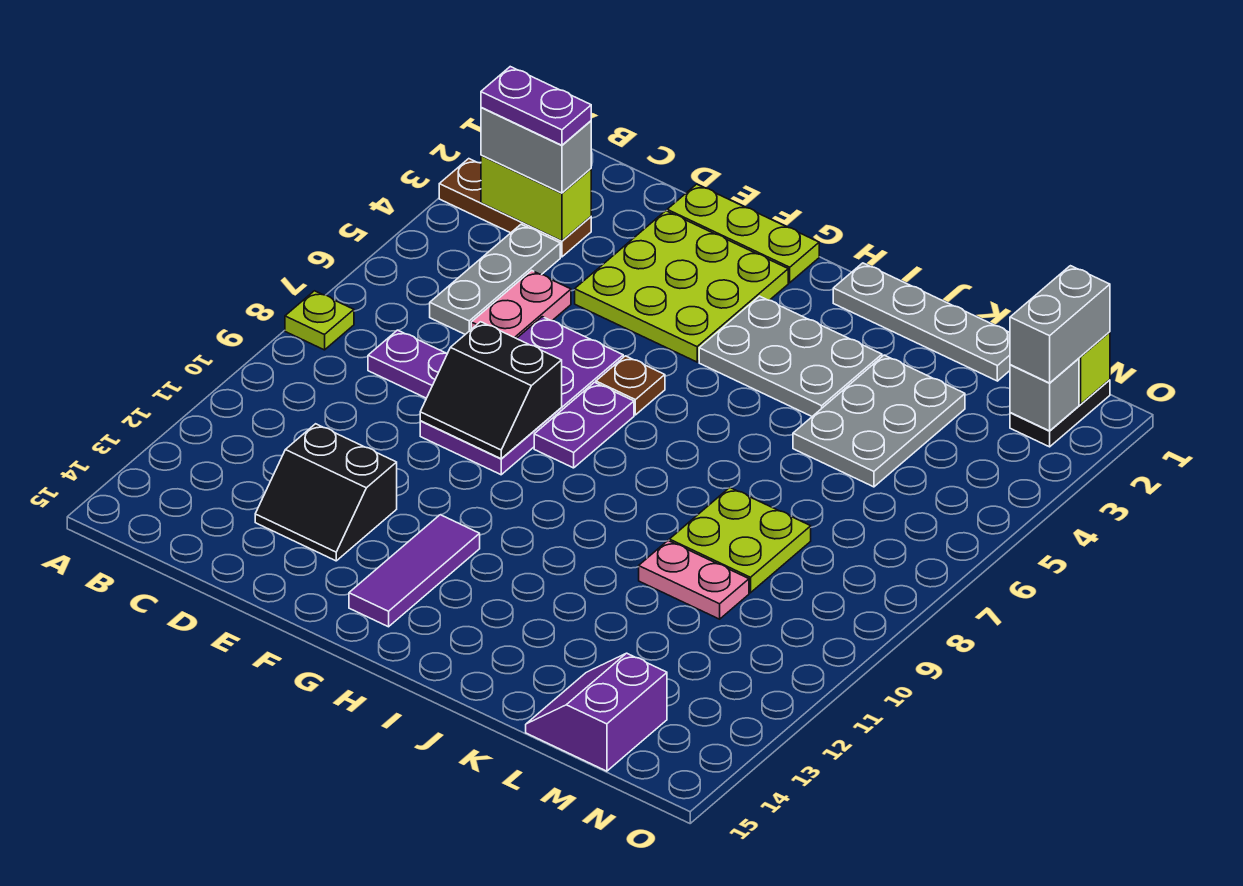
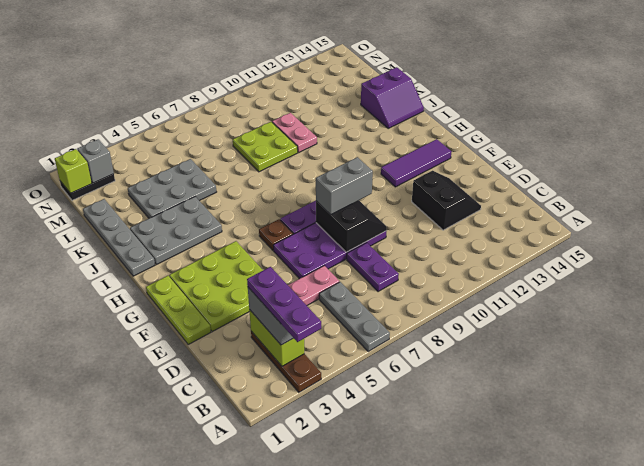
lime 1x1 plate [285,291,354,350] -> none
purple 1x2 plate [481,67,591,145] -> purple 1x3 plate [247,267,321,342]
grey 1x3 plate [430,224,560,334] -> grey 1x3 plate turned to [319,282,390,351]
grey 2x3 plate [699,296,882,416] -> grey 2x3 plate turned to [130,197,222,265]
purple 2x2 slope [526,653,667,771] -> purple 2x2 slope moved to [361,67,424,128]
grey 1x2 brick [1010,266,1110,383] -> grey 1x2 brick moved to [316,157,373,215]

